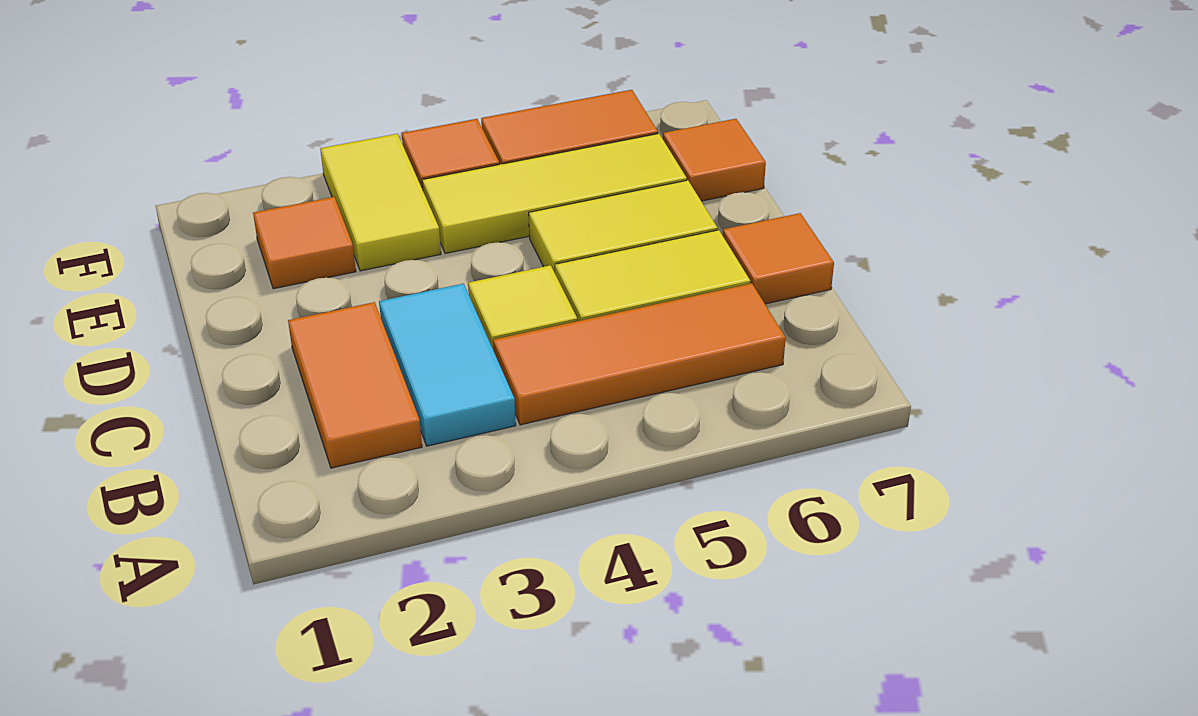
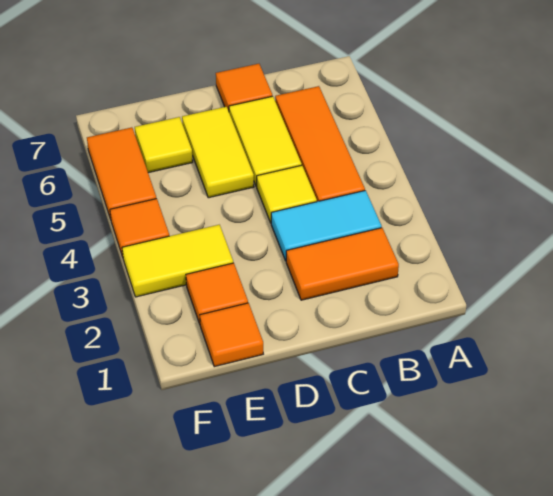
yellow 1x3 tile [422,134,687,254] -> yellow 1x1 tile [135,117,193,173]
orange 1x1 tile [663,119,766,201] -> orange 1x1 tile moved to [200,303,263,367]

